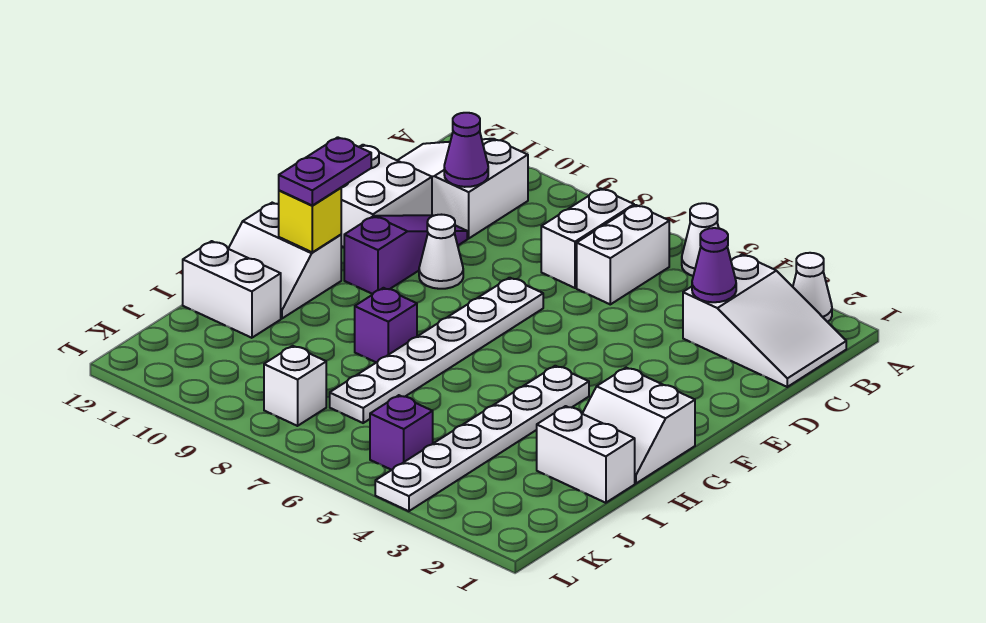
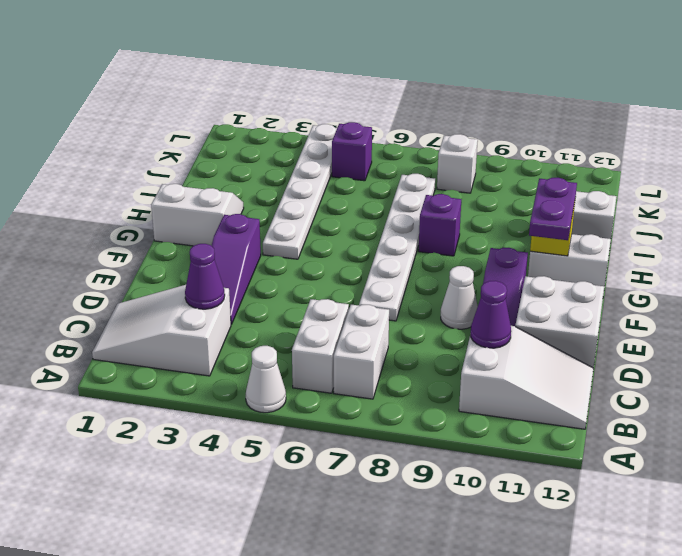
white 1x1 cone [793,253,832,322] -> none
none -> purple 1x3 slope [212,214,261,324]
white 1x2 brick [537,406,635,503] -> none

